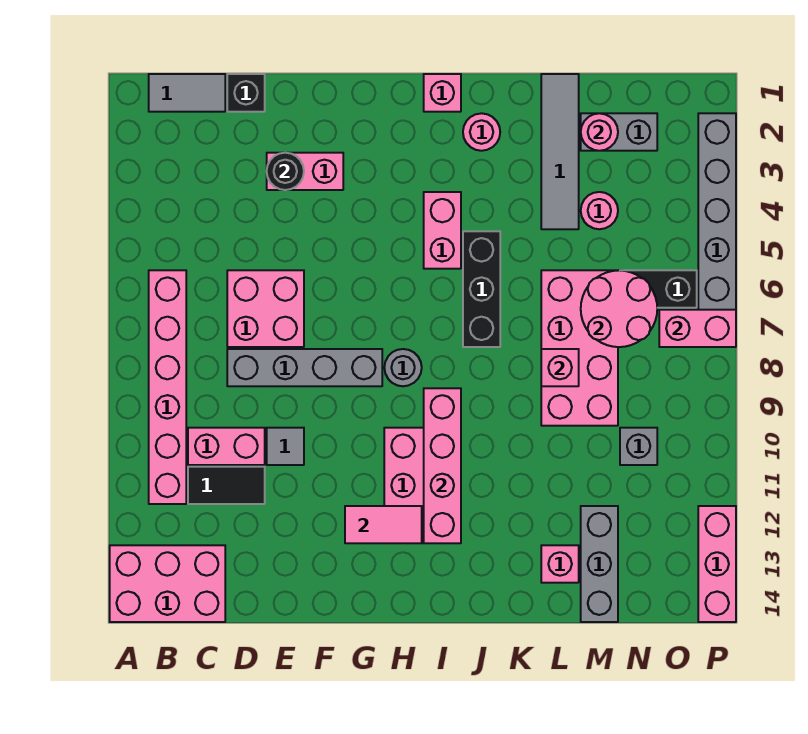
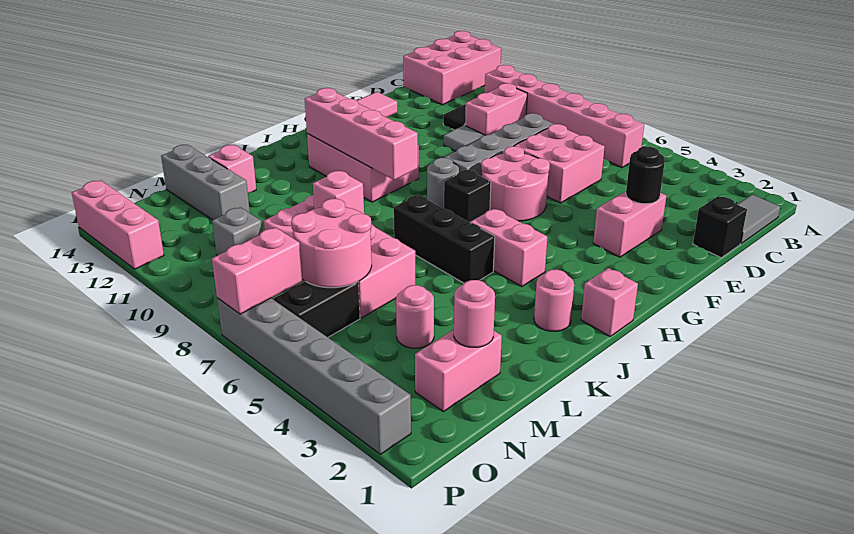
none -> pink 2x2 round brick [481,146,550,221]
none -> black 1x1 brick [444,170,491,222]
grey 1x4 tile [541,74,579,229] -> none
grey 1x2 brick [581,113,657,151] -> pink 1x2 brick [415,330,502,412]

